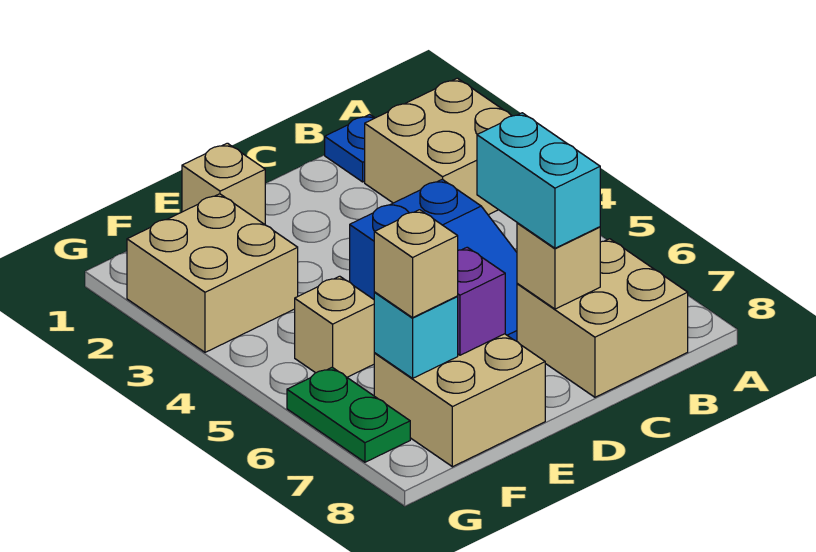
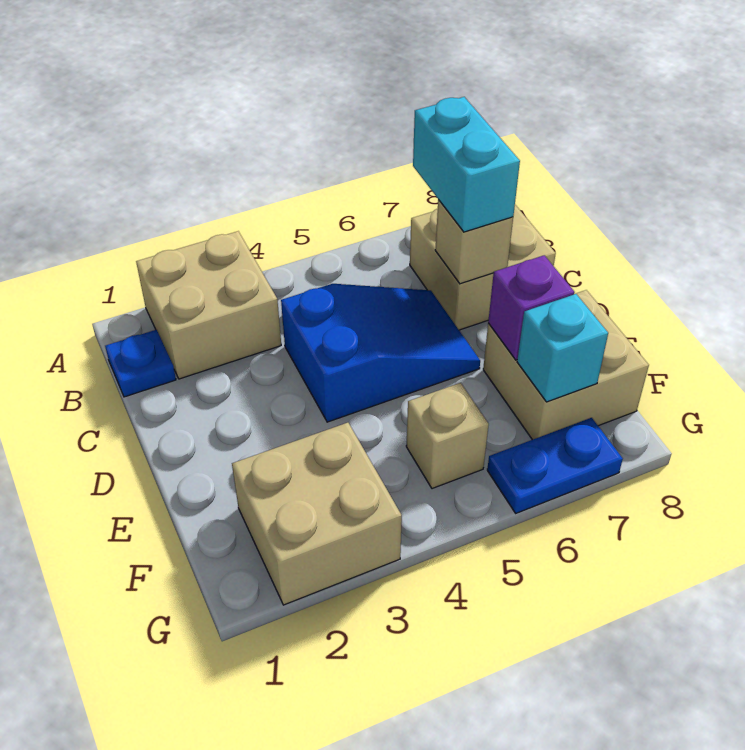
cyan 1x2 brick [477,113,600,248] -> cyan 1x2 brick turned to [413,97,520,232]
tan 1x1 brick [182,143,265,224] -> none
tan 1x1 brick [374,210,458,318] -> none
green 1x2 plate [287,367,410,462] -> blue 1x2 plate [487,418,623,513]

